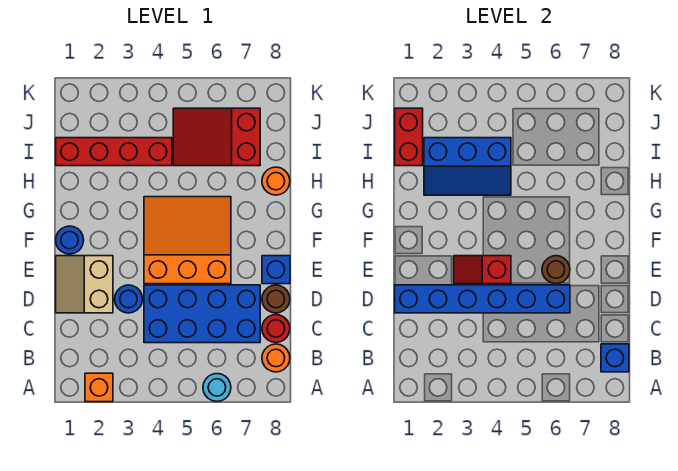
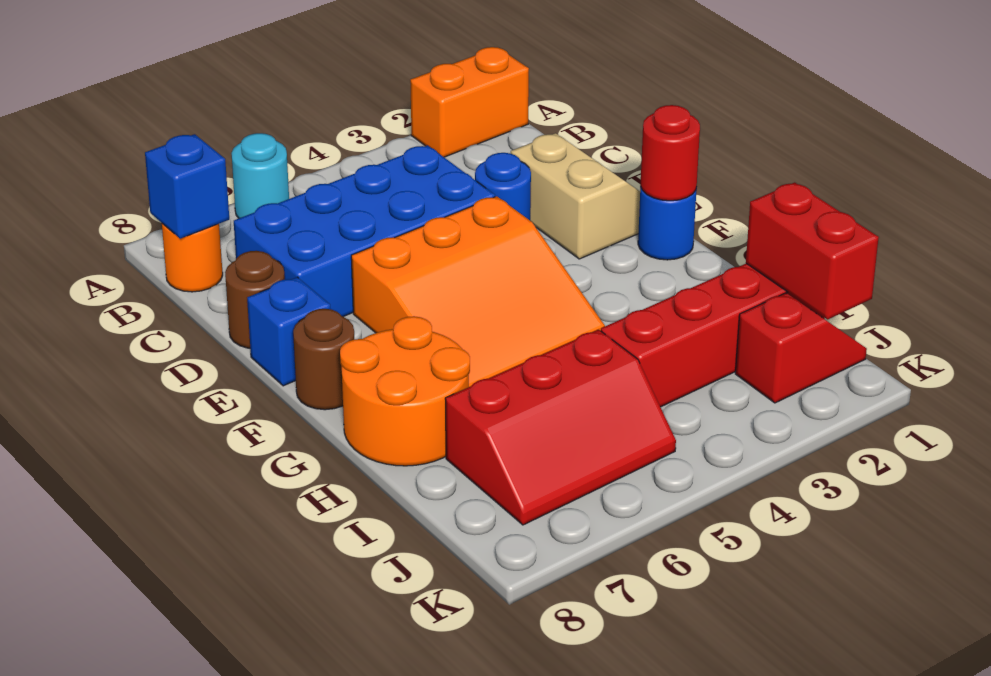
orange 1x1 brick [85,373,113,402] -> orange 1x2 brick [410,47,529,157]
red 1x1 round brick [262,315,290,343] -> red 1x1 round brick moved to [640,105,700,201]
blue 1x6 brick [395,285,570,313] -> none
red 1x2 slope [454,256,511,284] -> red 1x2 slope moved to [735,293,867,403]
brown 1x1 round brick [542,256,570,284] -> brown 1x1 round brick moved to [293,309,354,410]
blue 2x3 slope [424,138,511,195] -> none
orange 1x1 round brick [262,167,290,195] -> orange 2x2 round brick [340,316,470,466]
red 2x3 slope [173,108,260,166] -> red 2x3 slope turned to [445,330,676,525]

